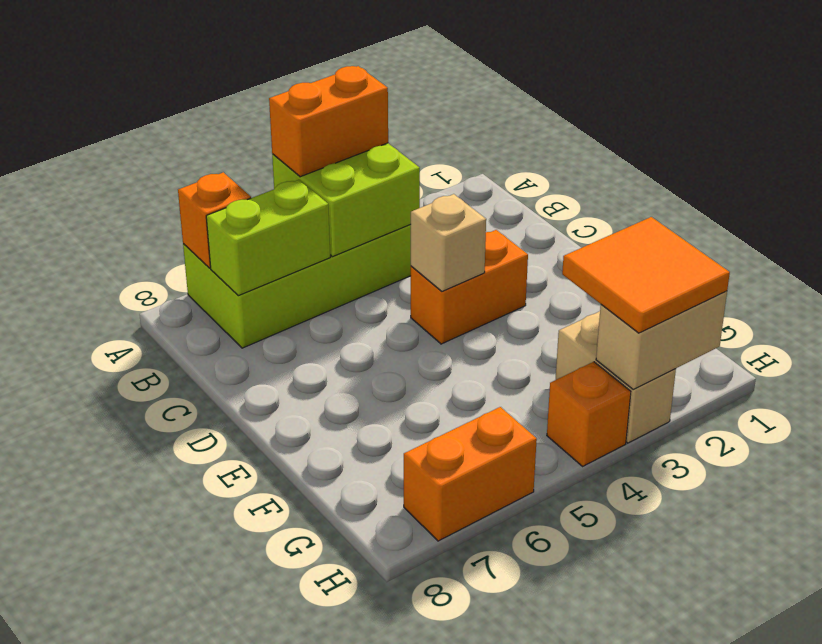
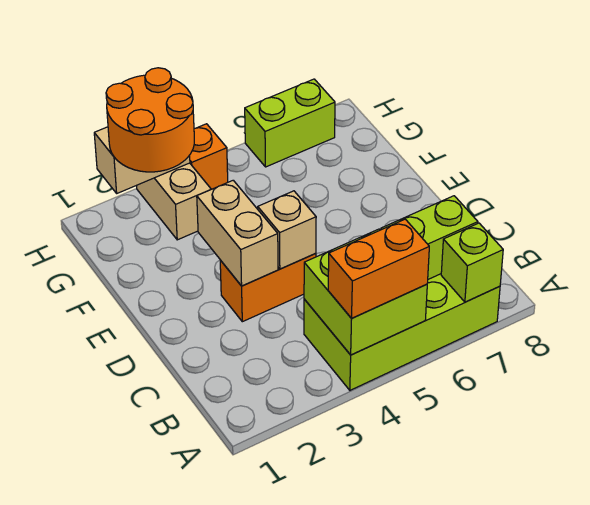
orange 1x1 brick [178,172,251,268] -> lime 1x1 brick [441,223,503,302]
none -> tan 1x2 brick [197,180,278,286]
orange 2x2 tile [562,217,730,333] -> orange 2x2 round brick [106,68,194,172]
orange 1x2 brick [404,407,537,541] -> lime 1x2 brick [245,79,335,167]

